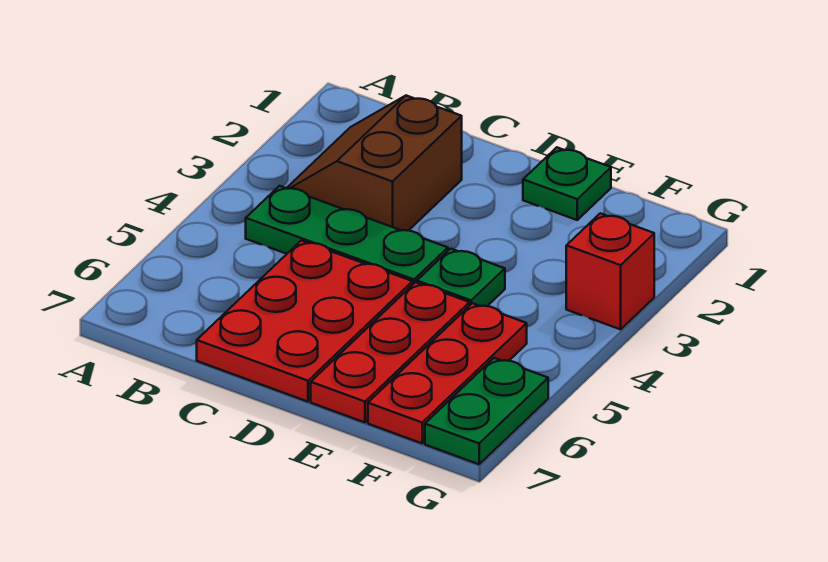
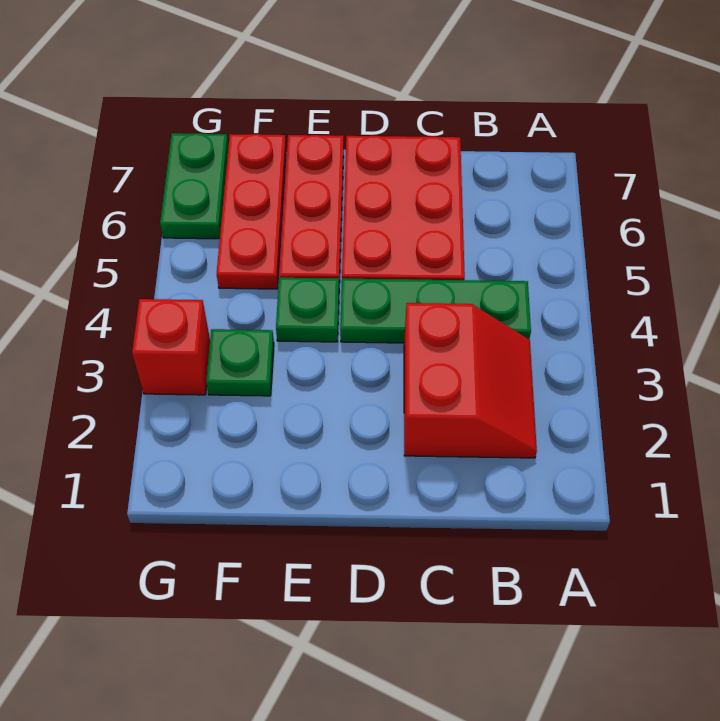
brown 2x2 slope [287,96,462,231] -> red 2x2 slope [404,303,537,458]
green 1x1 plate [523,147,611,220] -> green 1x1 plate moved to [206,329,274,396]

